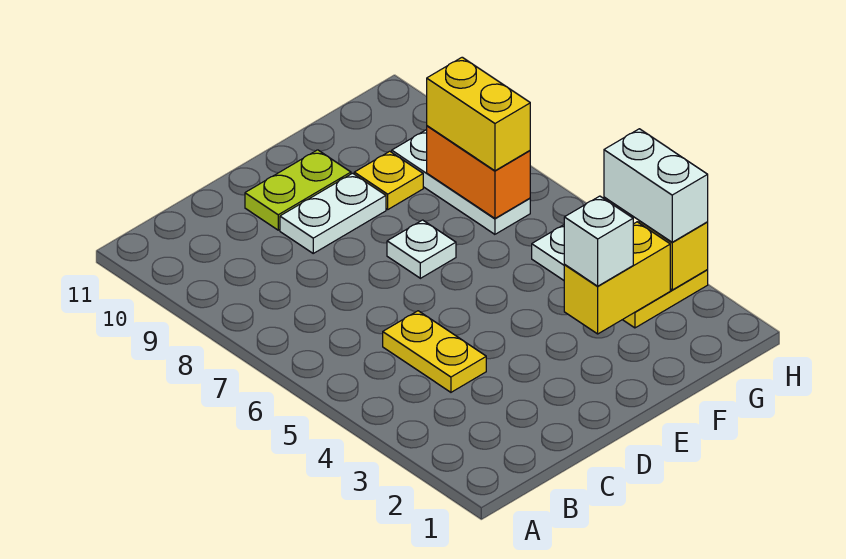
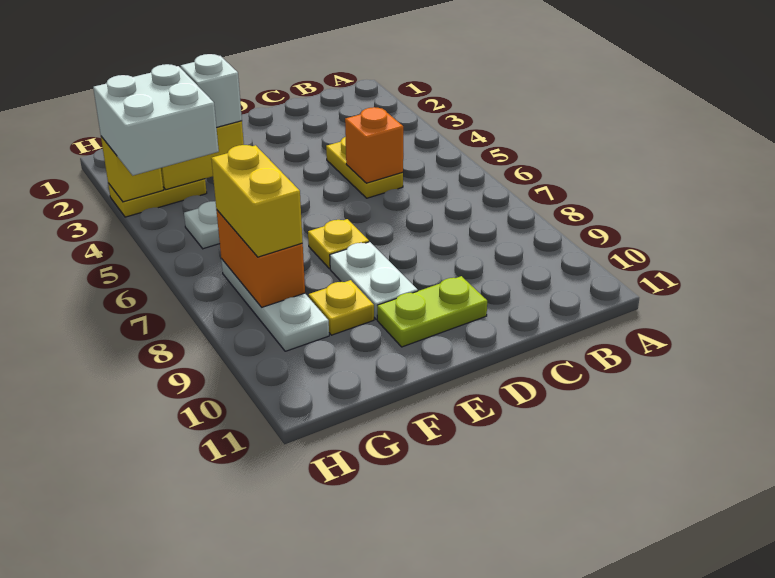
none -> orange 1x1 brick [345,107,403,183]
white 1x2 plate [280,173,386,253] -> white 1x2 plate turned to [330,242,418,319]
white 1x1 plate [387,220,456,278] -> yellow 1x1 plate [308,219,369,269]
white 1x2 brick [604,129,708,242] -> white 2x2 brick [93,64,219,175]

